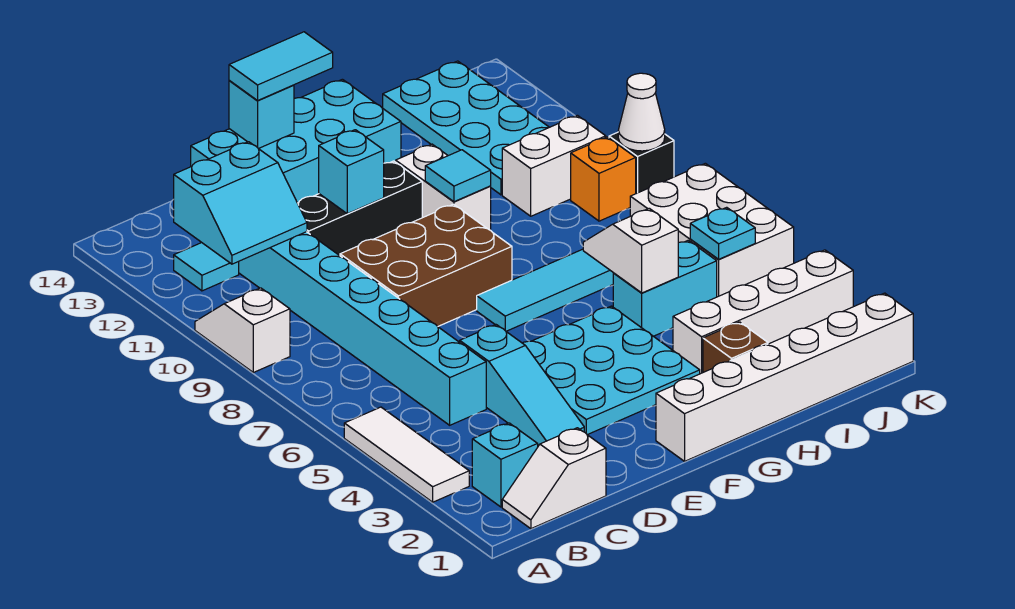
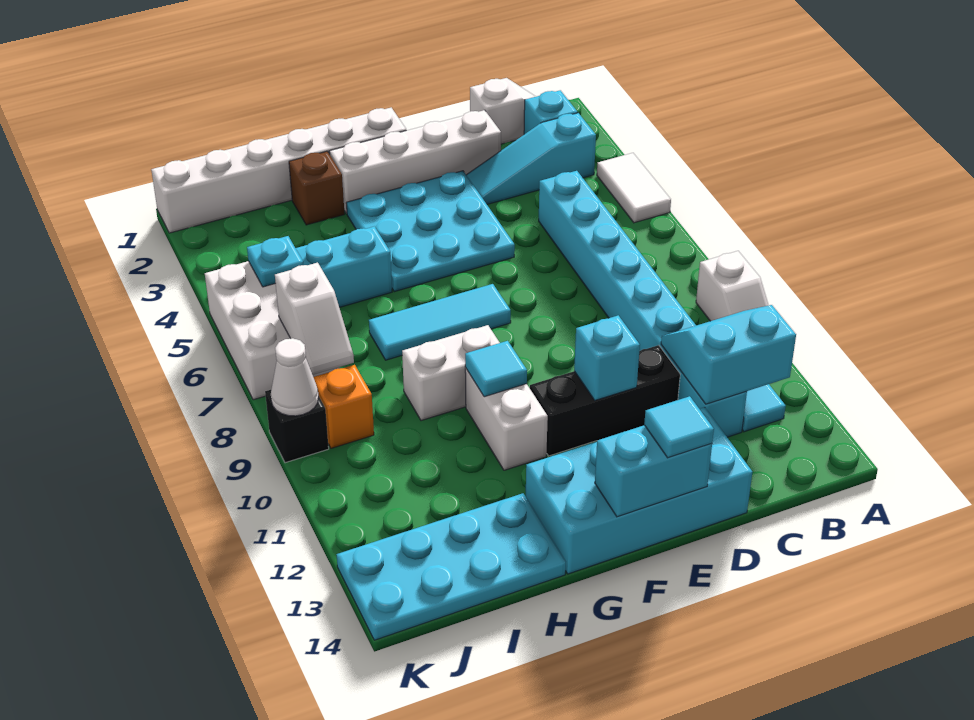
white 1x3 tile [344,407,469,502] -> white 1x2 tile [597,153,671,223]
cyan 1x3 slope [460,325,584,445] -> cyan 1x3 slope turned to [467,113,596,204]
brown 2x3 brick [340,204,512,326] -> none
cyan 1x1 brick [229,81,294,149] -> cyan 1x2 brick [595,425,712,517]
cyan 1x2 tile [229,32,333,100] -> cyan 1x1 tile [644,396,714,458]
white 1x4 brick [673,250,853,374] -> white 1x4 brick moved to [330,110,501,214]
white 1x2 slope [583,208,678,293] -> white 1x2 slope moved to [275,263,354,375]
white 1x2 brick [502,115,606,216] -> white 1x2 brick moved to [402,325,500,421]
cyan 2x4 plate [383,61,549,195] -> cyan 2x4 plate turned to [336,493,566,640]

